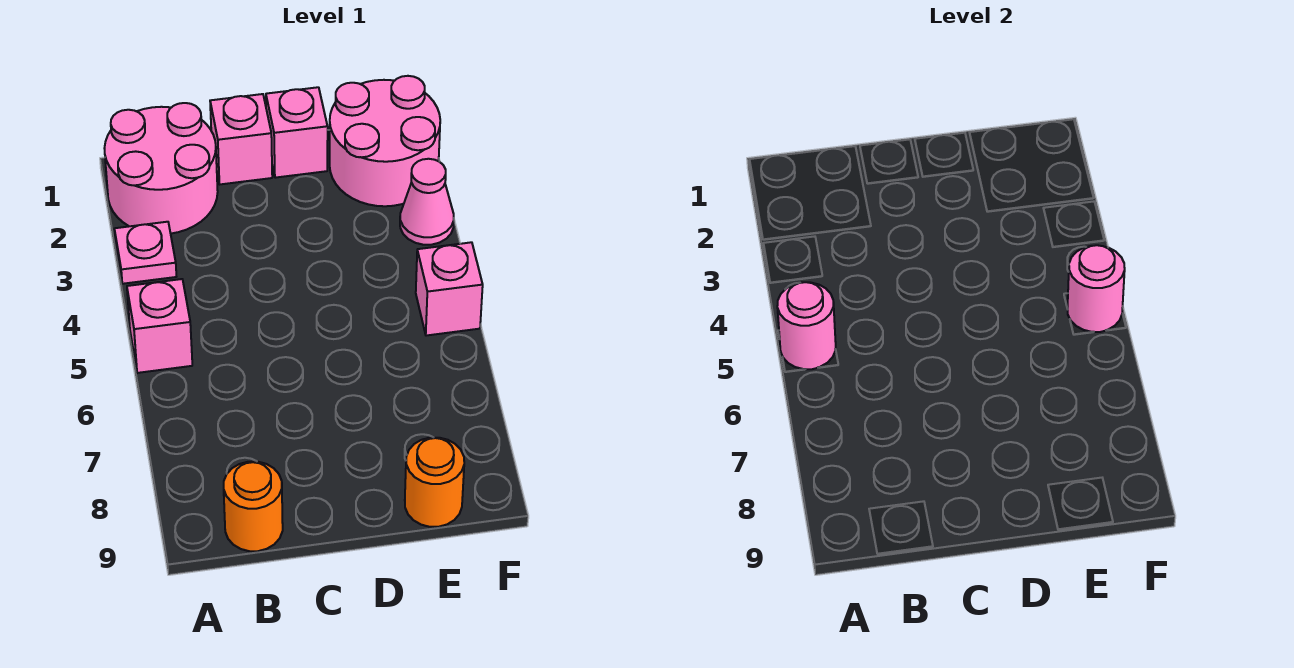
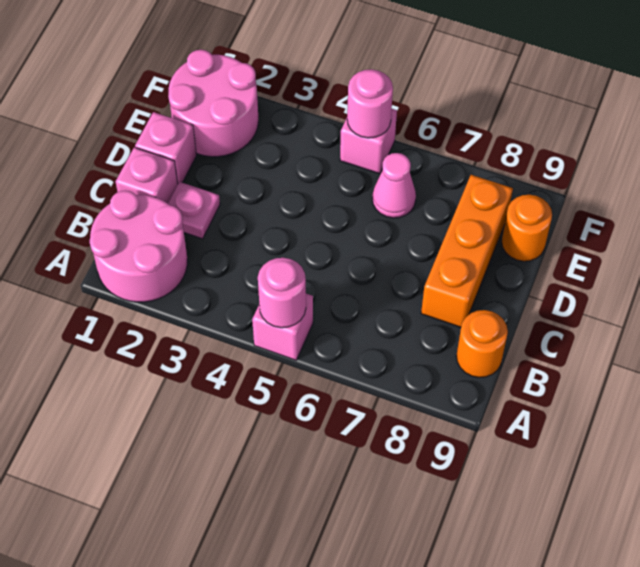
pink 1x1 plate [115,222,176,284] -> pink 1x1 plate moved to [168,182,220,239]
none -> orange 1x3 brick [421,175,513,327]
pink 1x1 cone [400,159,454,245] -> pink 1x1 cone moved to [372,153,416,218]

